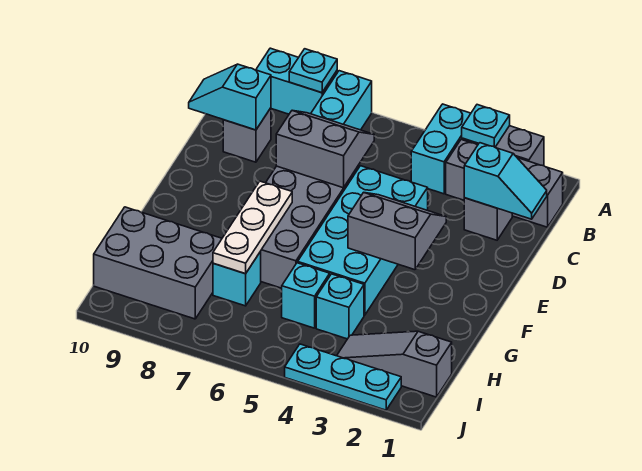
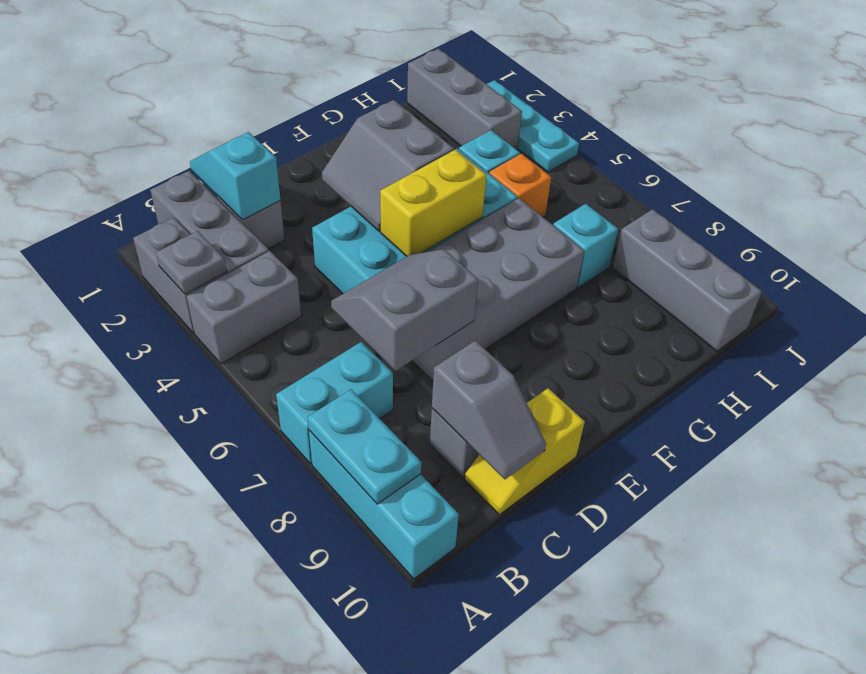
cyan 1x1 plate [462,105,510,147] -> grey 1x1 plate [156,231,226,294]
cyan 1x2 brick [411,104,471,194] -> grey 1x2 brick [187,251,301,364]
cyan 1x2 brick [256,48,337,114] -> cyan 1x3 brick [309,430,459,579]
cyan 1x1 plate [289,49,337,93] -> cyan 1x2 plate [308,390,421,504]
grey 2x2 slope [276,111,374,188] -> grey 2x2 slope turned to [331,249,478,371]
cyan 1x2 slope [189,64,271,130] -> grey 1x2 slope [432,341,546,479]
none -> yellow 1x2 slope [465,388,585,515]
none -> yellow 1x2 brick [380,149,487,256]
white 1x3 plate [213,181,292,274] -> none
cyan 1x1 brick [282,263,330,328] -> orange 1x1 brick [489,154,551,217]
grey 2x3 brick [94,207,222,319] -> grey 1x3 brick [613,209,762,351]
grey 1x3 slope [337,331,452,397] -> grey 1x3 brick [407,49,522,150]

